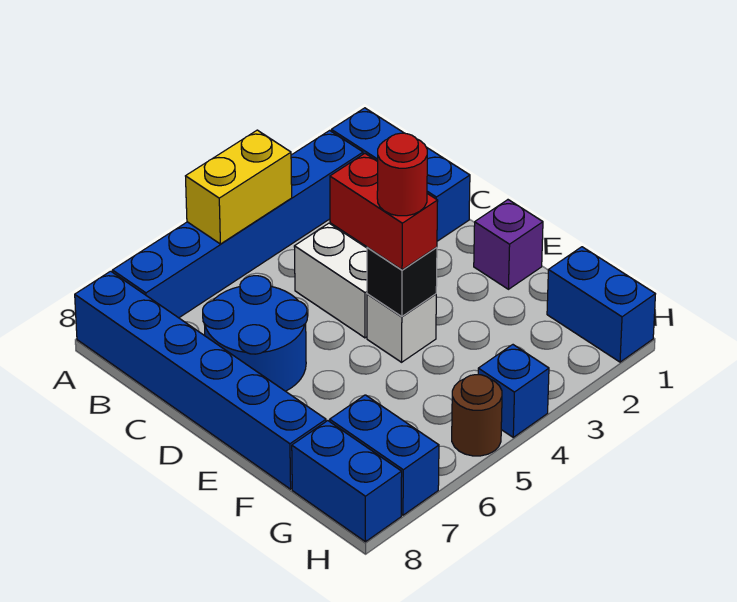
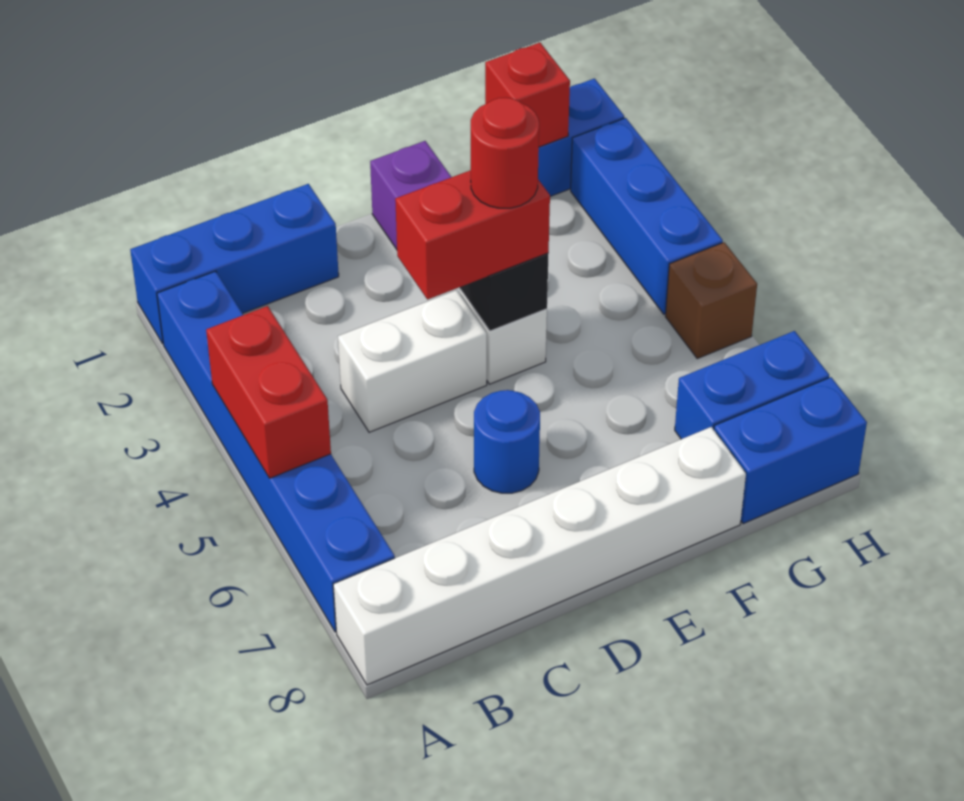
yellow 1x2 brick [186,130,292,244] -> red 1x2 brick [206,306,331,478]
blue 1x6 brick [75,271,326,489] -> white 1x6 brick [333,427,746,685]
blue 2x2 round brick [203,276,307,391] -> blue 1x1 round brick [474,390,540,493]
none -> red 1x1 brick [485,43,570,147]
blue 1x1 brick [478,345,549,437] -> blue 1x3 brick [571,118,723,314]
brown 1x1 round brick [452,375,502,456] -> brown 1x1 brick [665,242,757,358]

